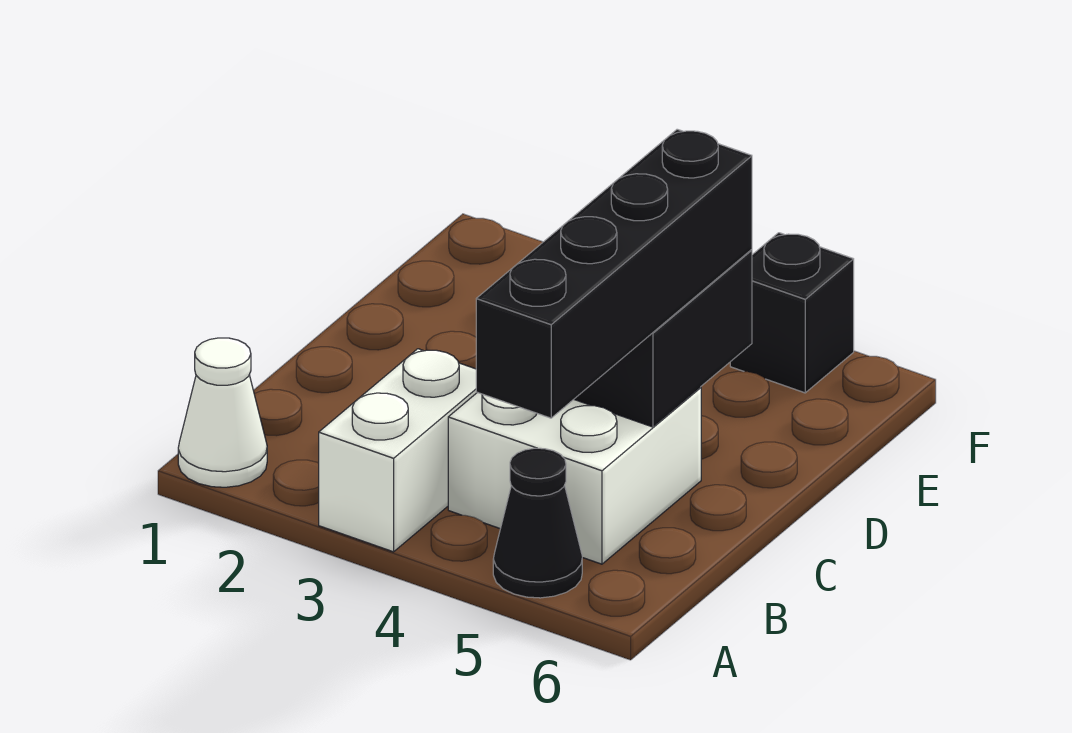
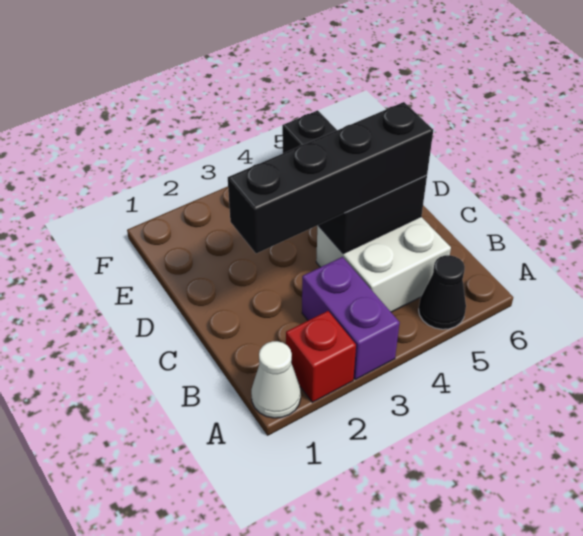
none -> red 1x1 brick [286,311,356,402]
white 1x2 brick [319,349,477,552] -> purple 1x2 brick [302,257,400,380]
black 1x4 brick [476,129,752,418] -> black 1x4 brick turned to [228,102,433,253]

